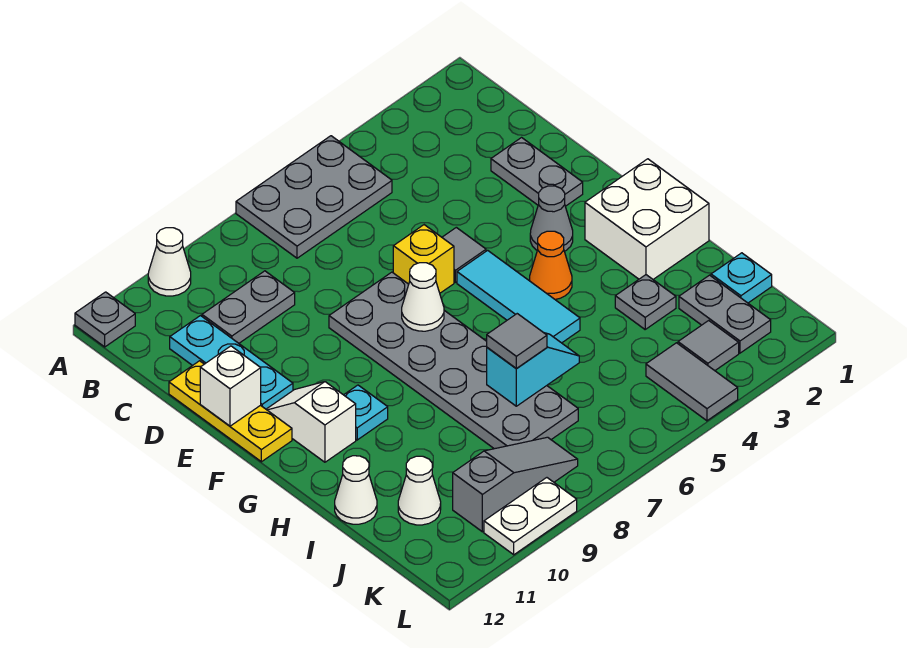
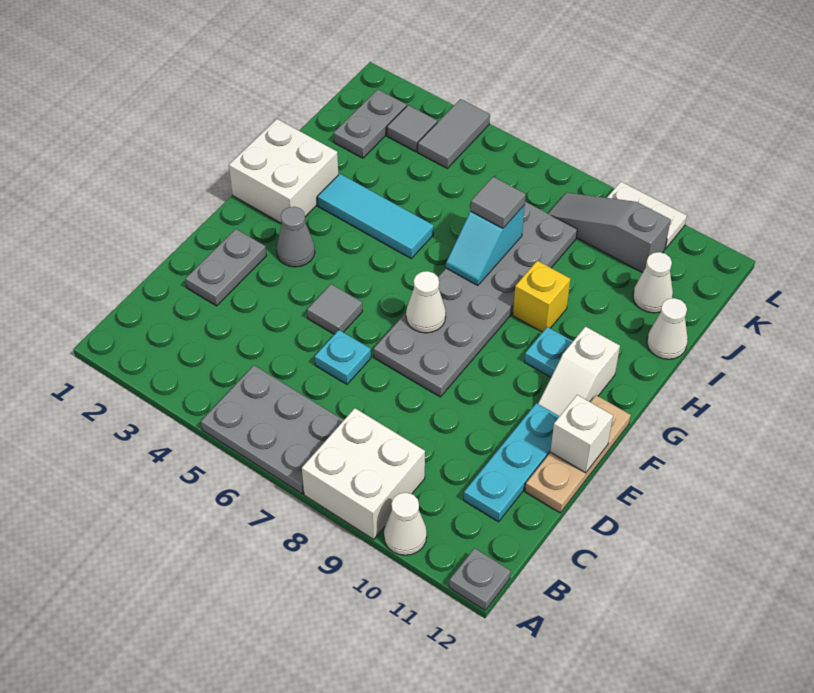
none -> white 2x2 brick [302,408,425,539]
grey 1x2 plate [202,271,295,343] -> none
yellow 1x3 plate [169,361,292,462] -> tan 1x3 plate [525,395,631,513]
yellow 1x1 brick [393,225,454,293] -> yellow 1x1 brick moved to [513,261,570,332]
cyan 1x3 tile [457,250,580,343] -> cyan 1x3 tile turned to [317,174,434,258]
orange 1x1 cone [530,231,572,299] -> none
grey 1x1 plate [615,275,676,329] -> none
cyan 1x2 slope [487,333,579,406] -> cyan 1x2 slope turned to [446,205,525,286]
cyan 1x1 plate [711,253,772,303] -> cyan 1x1 plate moved to [315,330,371,384]

